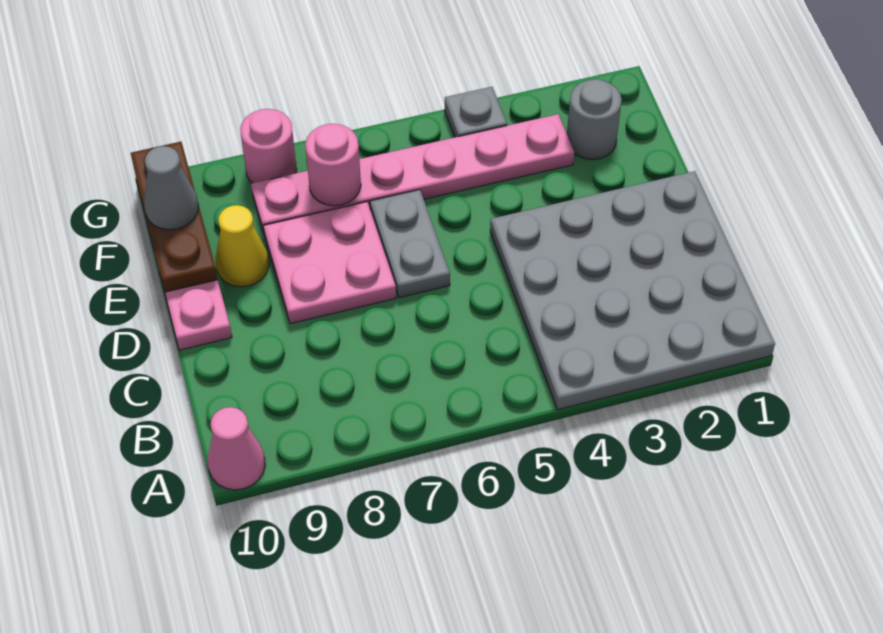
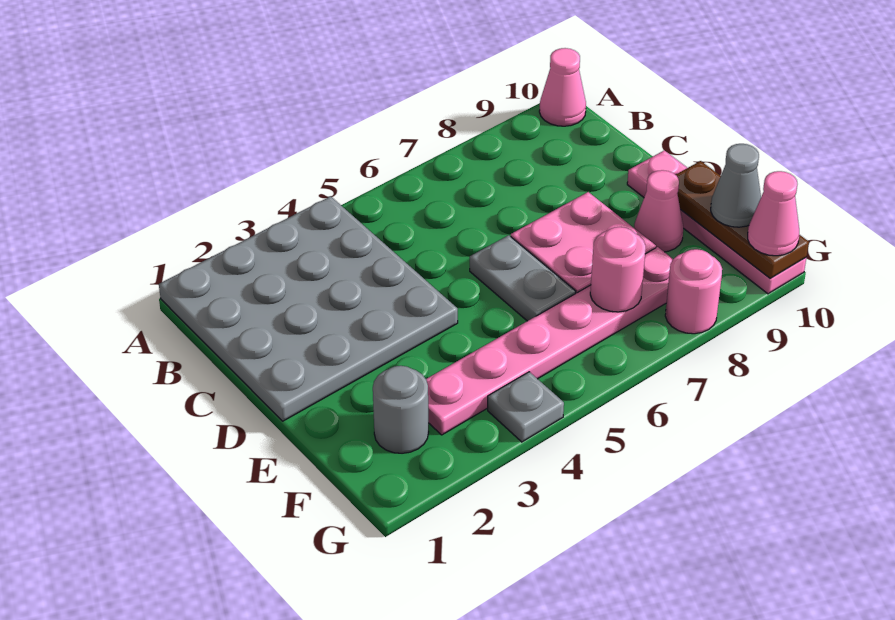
yellow 1x1 cone [215,205,269,287] -> pink 1x1 cone [634,170,683,252]
none -> pink 1x1 cone [748,171,799,256]

